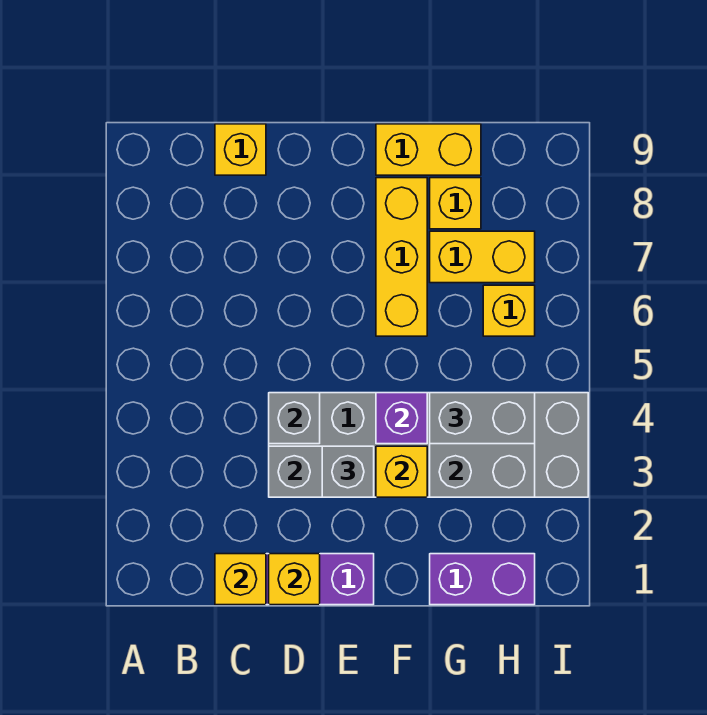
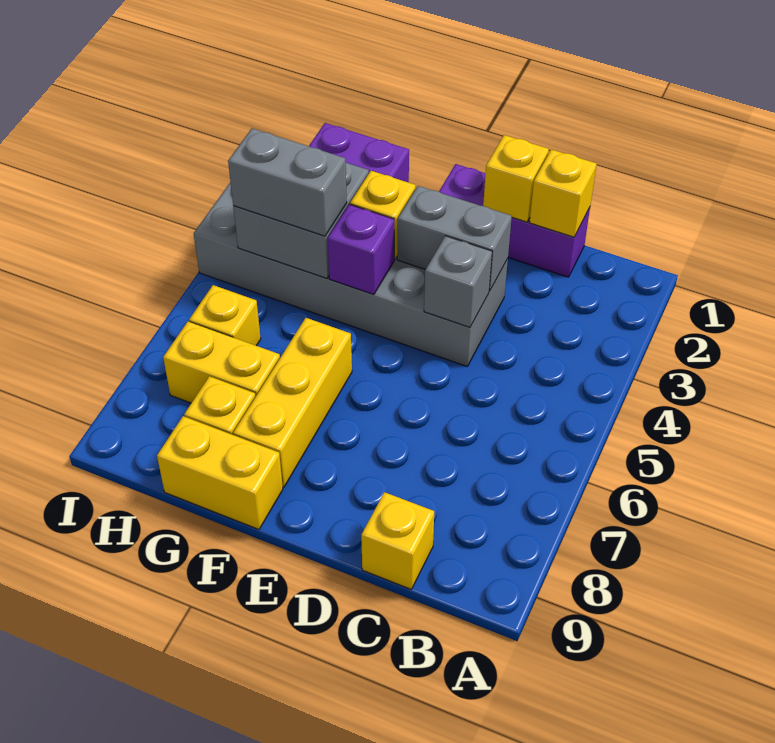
grey 1x1 brick [322,446,374,497] -> none

